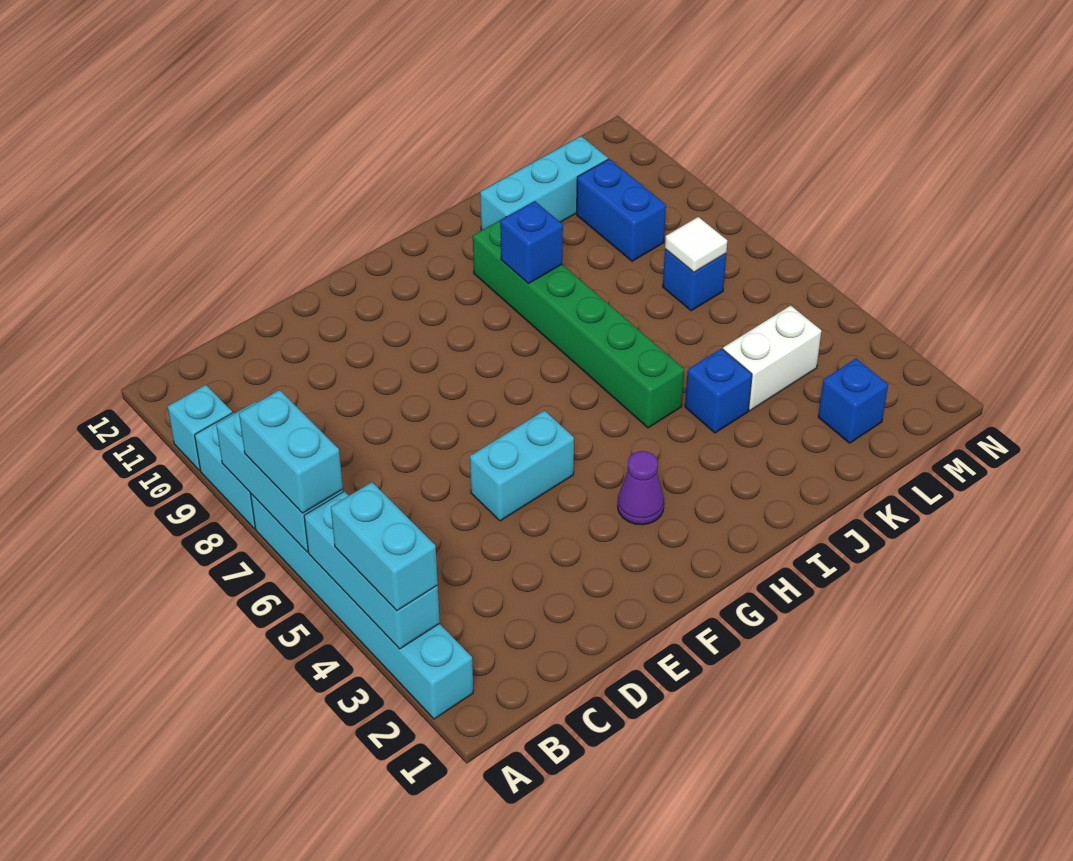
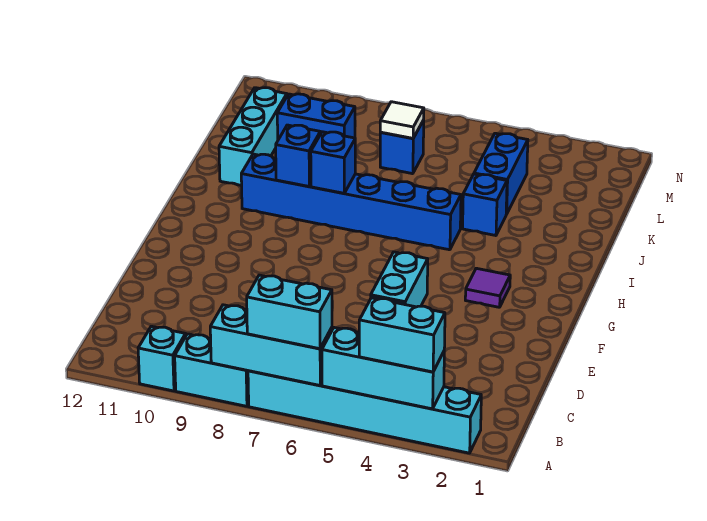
purple 1x1 cone [618,451,664,525] -> purple 1x1 tile [465,268,510,307]
green 1x6 brick [473,220,684,428] -> blue 1x6 brick [241,154,461,250]
white 1x2 brick [723,305,821,411] -> blue 1x2 brick [474,133,528,214]
blue 1x1 brick [818,359,888,443] -> blue 1x1 brick moved to [311,132,355,193]

